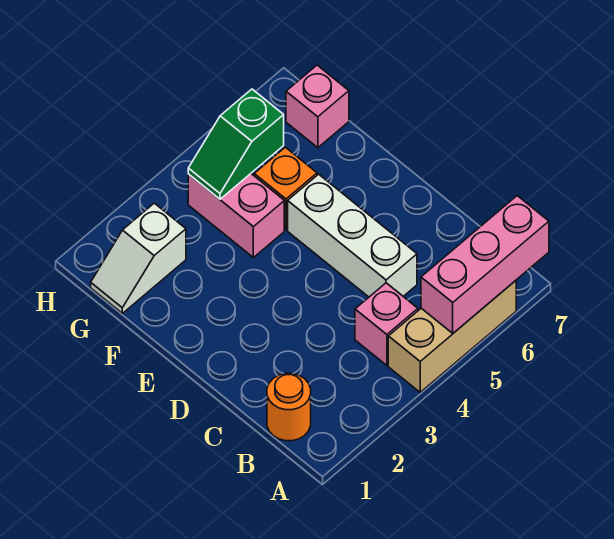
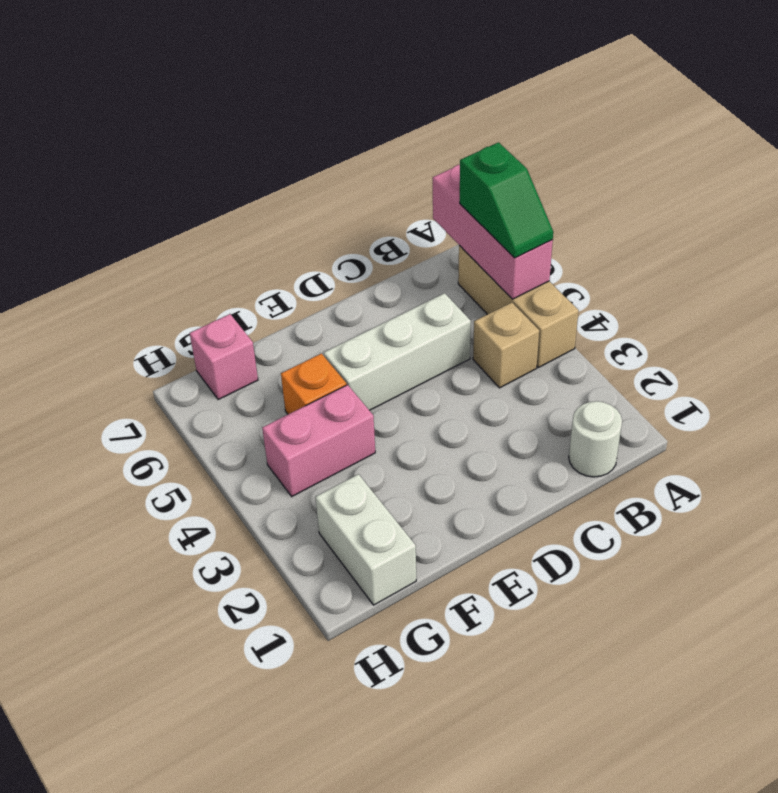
orange 1x1 round brick [267,373,311,441] -> white 1x1 round brick [569,401,622,477]
pink 1x1 brick [355,283,418,365] -> tan 1x1 brick [473,302,539,388]
white 1x2 slope [91,203,186,313] -> white 1x2 brick [315,474,416,605]
green 1x2 slope [188,89,284,199] -> green 1x2 slope moved to [460,142,553,258]

